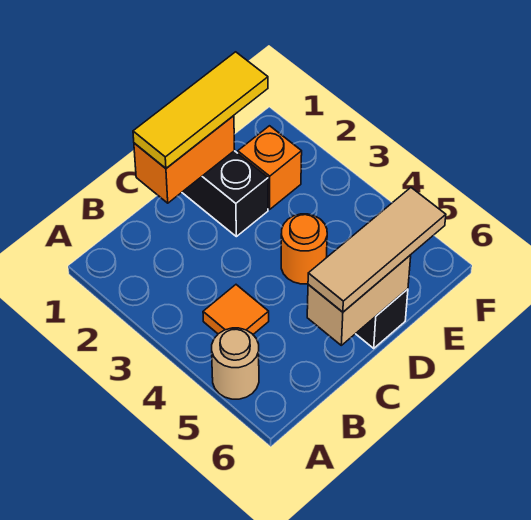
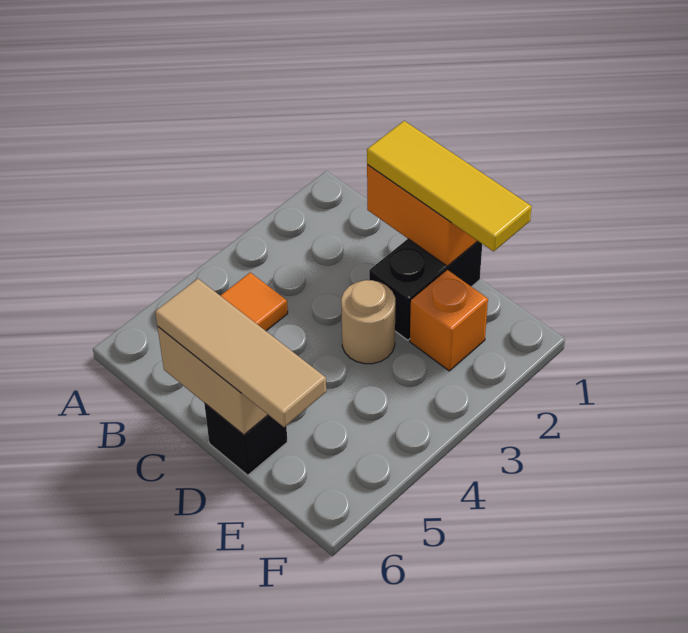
tan 1x1 round brick [212,328,259,399] -> tan 1x1 round brick moved to [341,280,395,364]
orange 1x1 round brick [281,214,327,284] -> none

